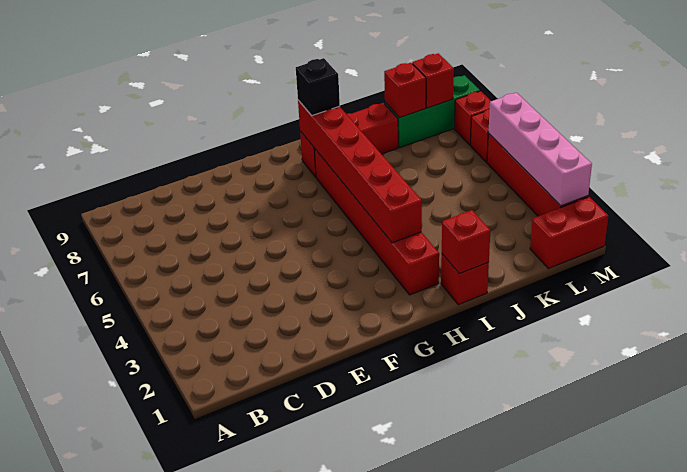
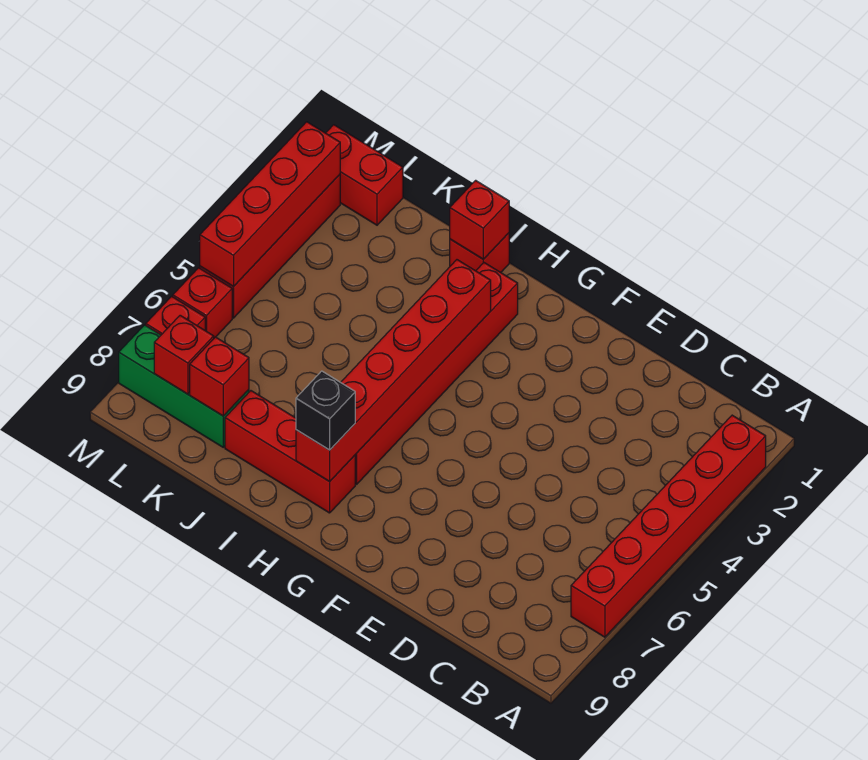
none -> red 1x6 brick [571,415,766,637]
pink 1x4 brick [488,93,592,206] -> red 1x4 brick [200,122,340,287]

